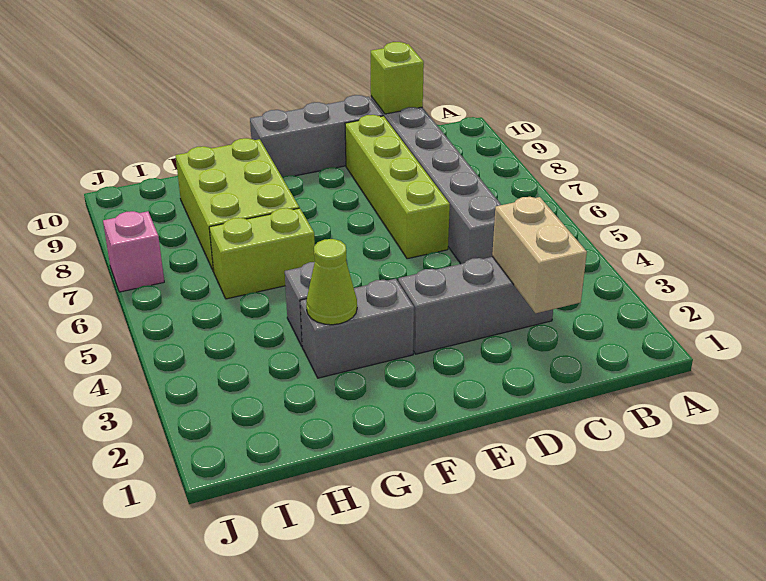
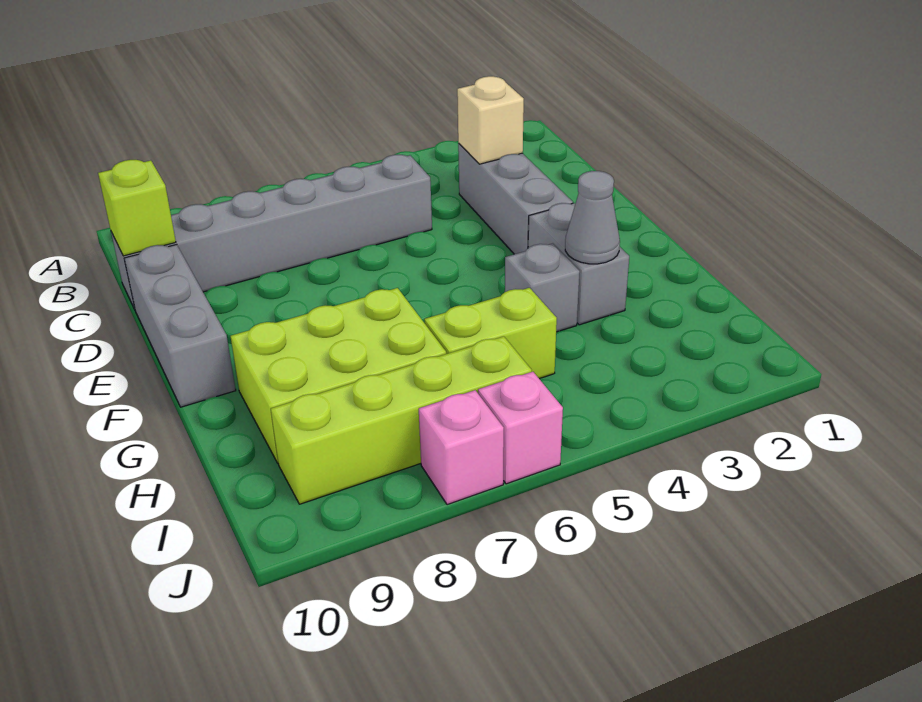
tan 1x2 brick [492,197,587,313] -> tan 1x1 brick [457,76,524,164]
lime 1x4 brick [345,115,450,259] -> lime 1x4 brick moved to [271,336,532,504]
lime 1x1 cone [306,239,357,325] -> grey 1x1 cone [565,171,620,264]
lime 1x2 brick [209,208,315,299] -> lime 1x2 brick turned to [424,288,557,379]
none -> pink 1x1 brick [478,372,563,484]

